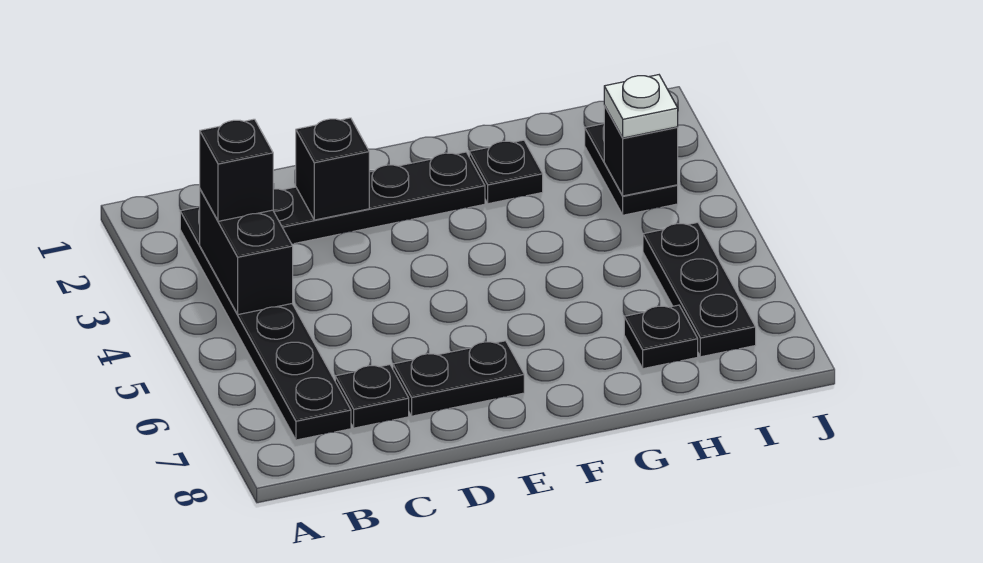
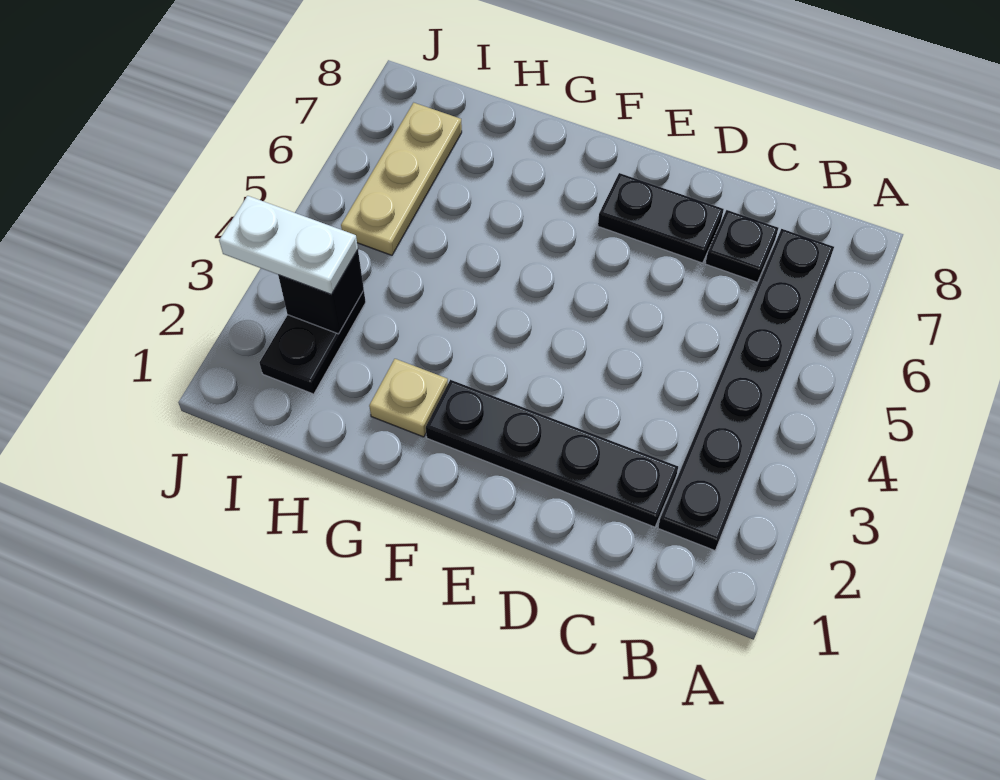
black 1x2 brick [200,190,293,315] -> none
black 1x1 brick [200,119,273,221] -> none
black 1x1 brick [296,118,369,220] -> none
black 1x1 plate [469,140,543,204] -> tan 1x1 plate [369,359,448,437]
black 1x1 plate [624,305,698,369] -> none
white 1x1 plate [604,75,678,138] -> white 1x2 plate [219,196,358,294]
black 1x3 plate [643,223,756,357] -> tan 1x3 plate [341,103,462,255]

